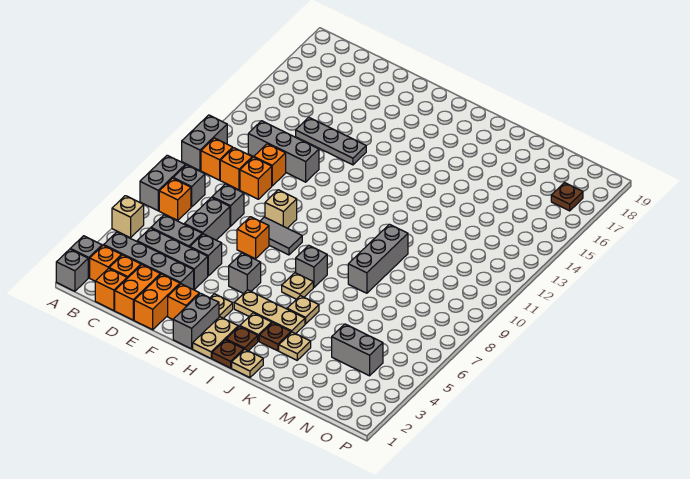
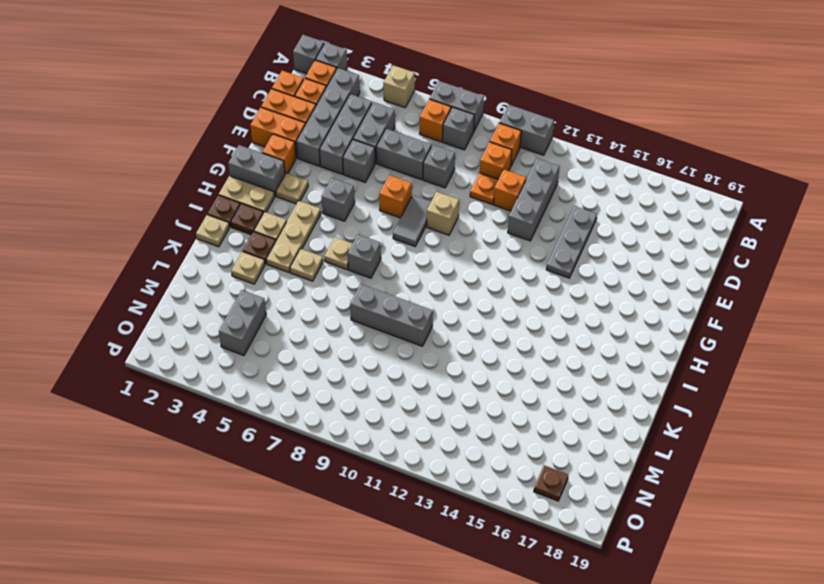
orange 1x1 brick [240,157,272,199] -> orange 1x1 plate [470,173,498,204]

